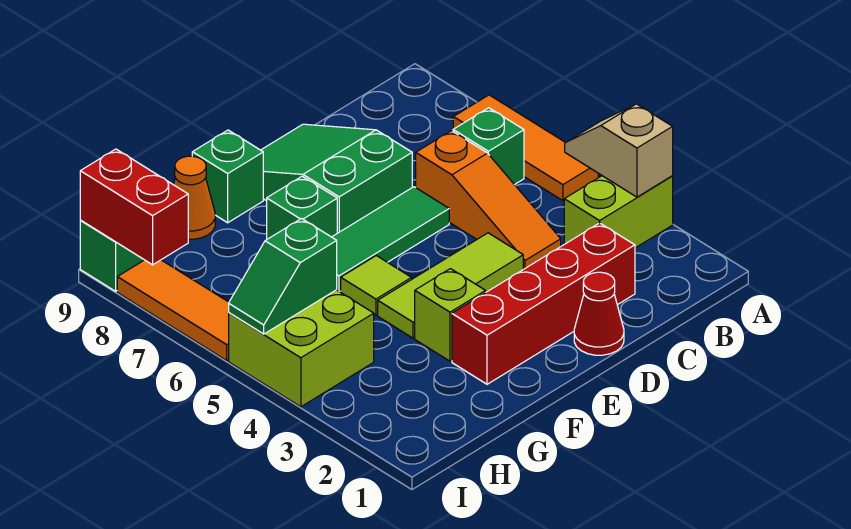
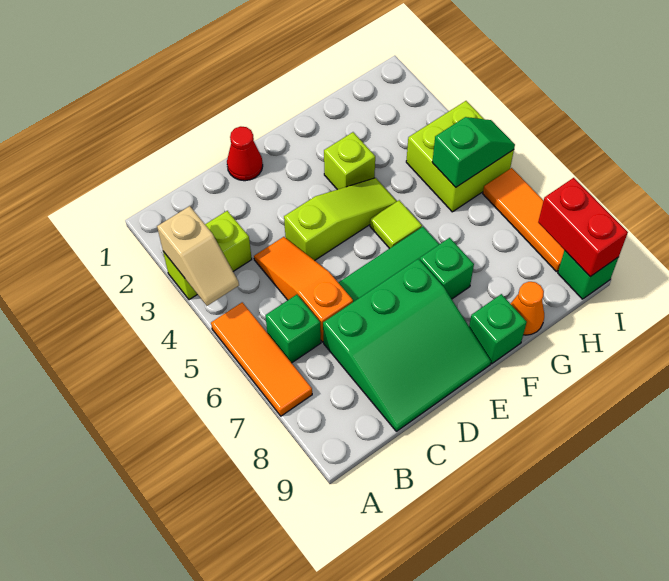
red 1x4 brick [452,223,635,384] -> none
lime 1x3 tile [378,233,523,338] -> lime 1x3 slope [284,178,397,261]
green 2x3 slope [261,124,412,233] -> green 3x3 slope [323,259,491,431]

